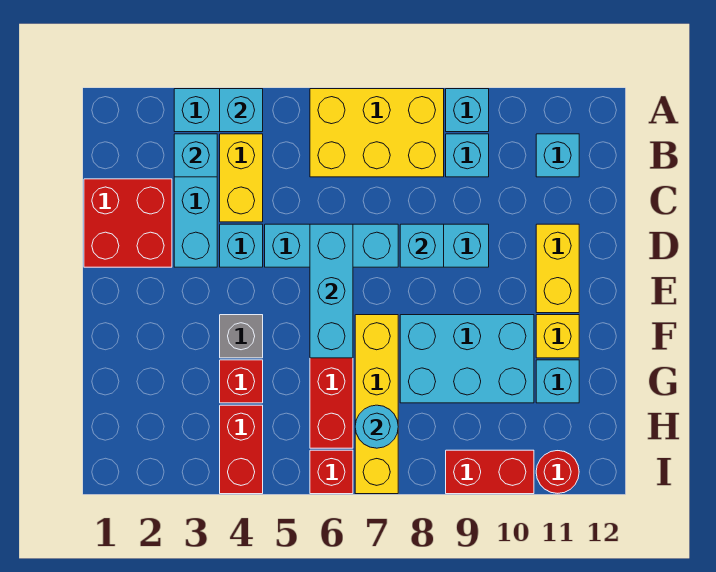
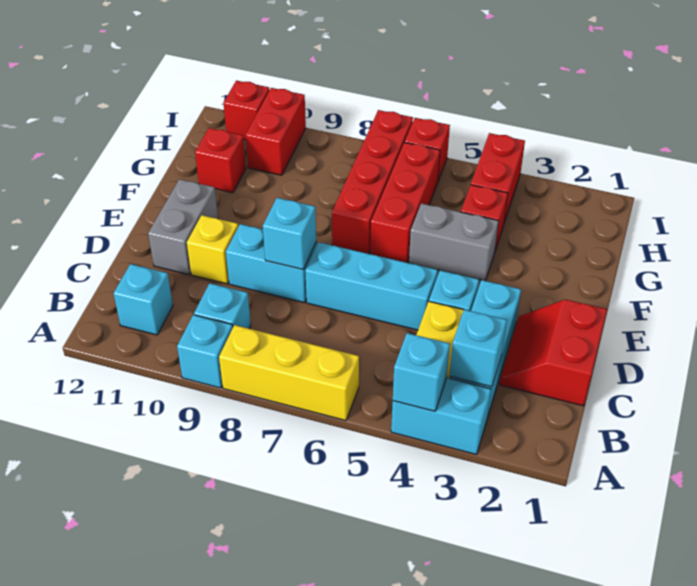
yellow 2x3 brick [310,89,444,177] -> yellow 1x3 brick [219,325,359,421]
red 2x2 brick [84,179,172,267] -> red 2x2 slope [500,299,607,406]
cyan 1x3 brick [310,224,353,358] -> none
yellow 1x2 brick [536,224,579,313] -> grey 1x2 brick [148,179,218,275]
grey 1x1 brick [220,315,263,358] -> grey 1x2 brick [409,203,499,281]
yellow 1x4 brick [355,315,398,494] -> red 1x4 brick [332,110,413,254]
cyan 2x3 brick [400,315,534,403] -> none
yellow 1x1 brick [536,315,579,358] -> yellow 1x1 brick moved to [187,215,238,284]
cyan 1x1 brick [536,360,579,403] -> red 1x1 brick [195,128,246,193]
cyan 1x1 round brick [355,405,398,448] -> none
red 1x2 brick [446,450,534,494] -> red 1x2 brick turned to [246,88,306,175]
red 1x1 round brick [536,451,579,493] -> red 1x1 brick [223,81,270,140]

